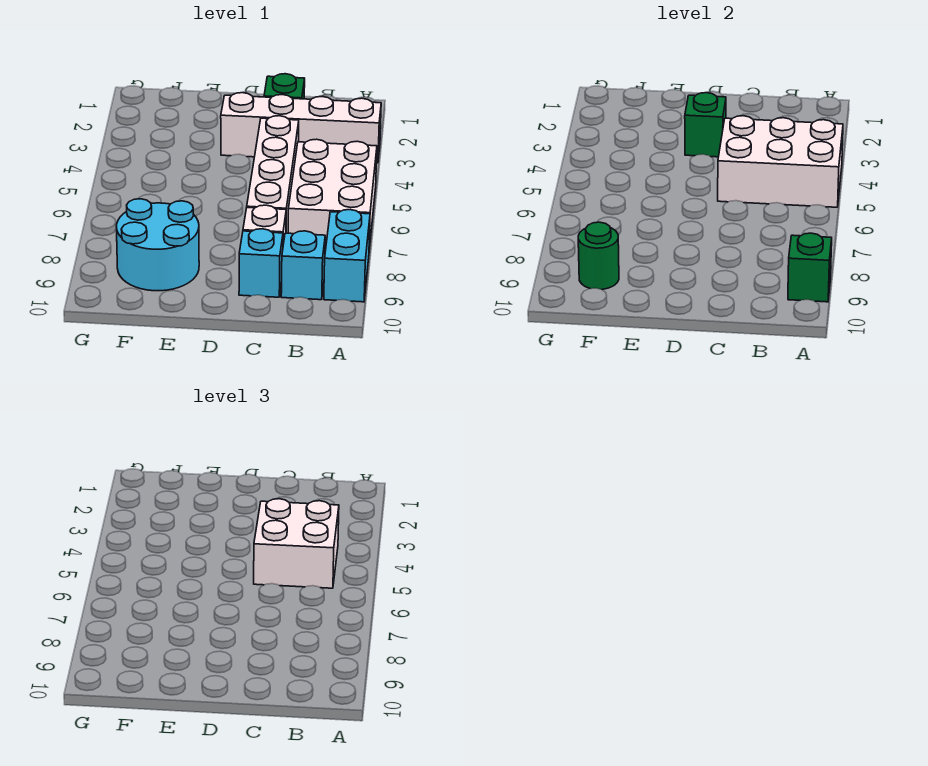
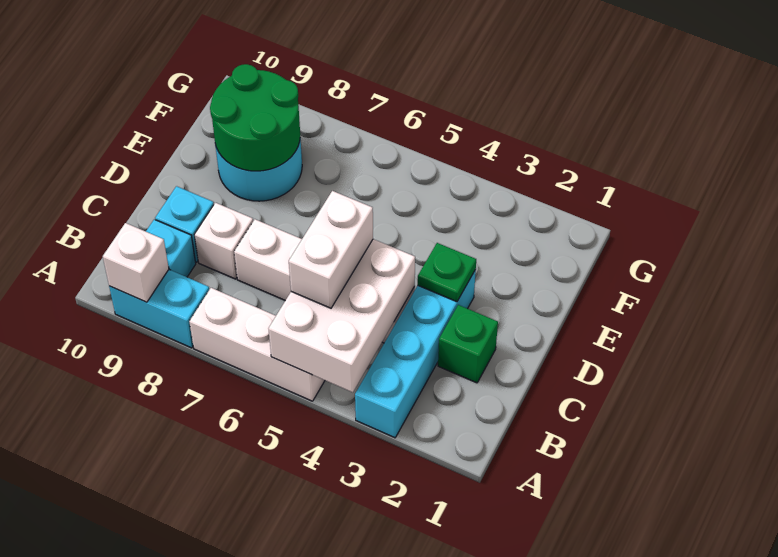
white 1x4 brick [221,93,381,163] -> cyan 1x4 brick [355,270,476,438]
white 2x3 brick [288,139,377,251] -> white 1x3 brick [189,288,325,401]
green 1x1 brick [788,233,832,302] -> white 1x1 brick [103,223,169,302]
white 2x2 brick [254,499,339,588] -> white 1x2 brick [289,191,373,308]
green 1x1 brick [685,93,726,157] -> green 1x1 plate [418,243,476,302]
green 1x1 round brick [578,222,619,289] -> green 2x2 round brick [210,64,300,171]

